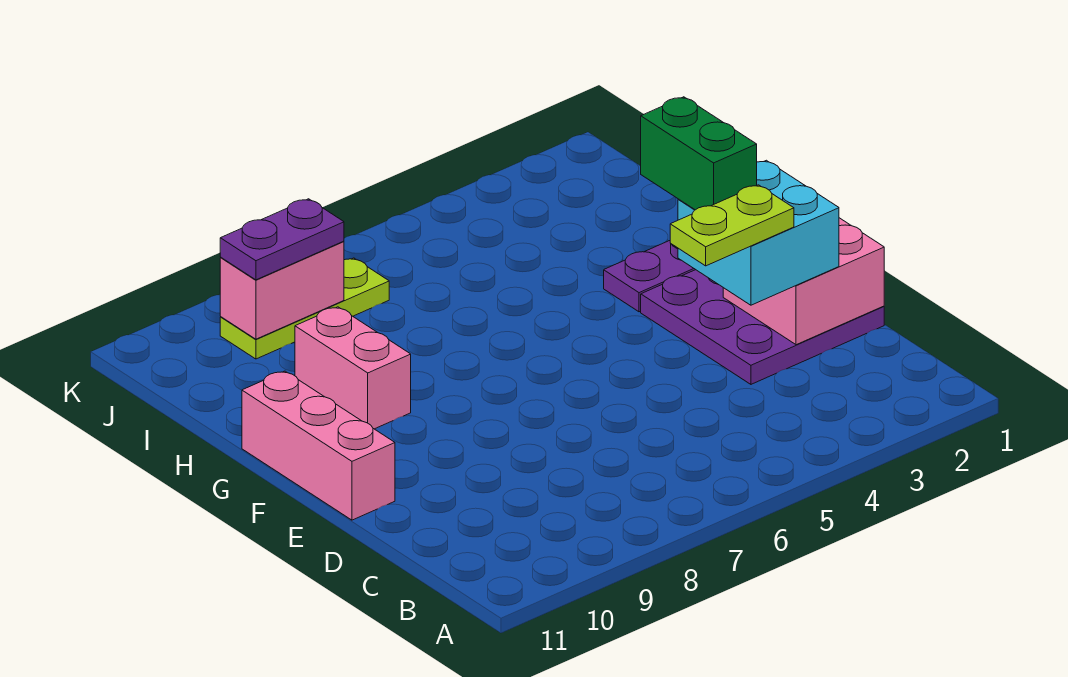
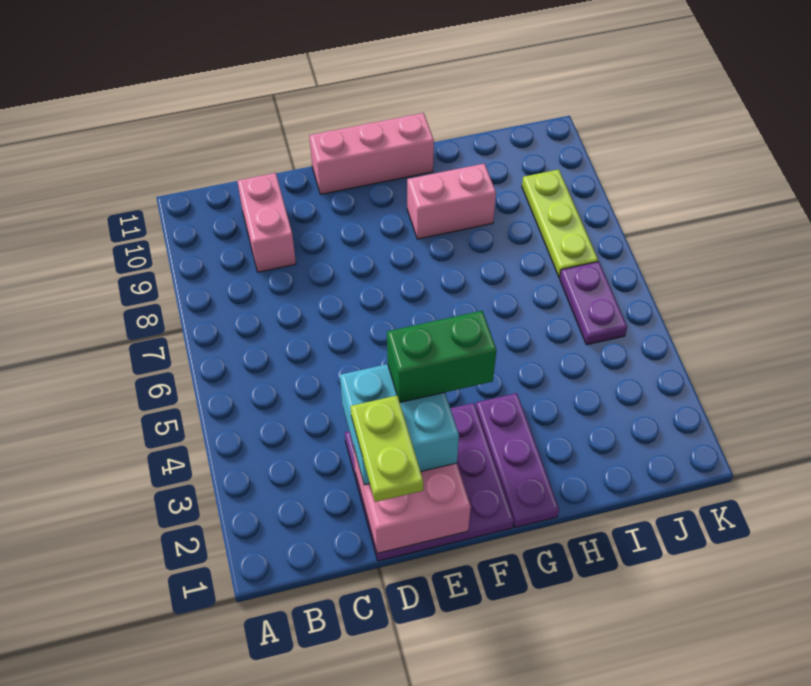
lime 1x2 plate [670,185,794,266] -> lime 1x2 plate moved to [351,396,423,502]
pink 1x2 brick [220,241,344,339] -> pink 1x2 brick moved to [237,173,296,272]
purple 1x2 plate [220,199,344,280] -> purple 1x2 plate moved to [560,262,627,345]

